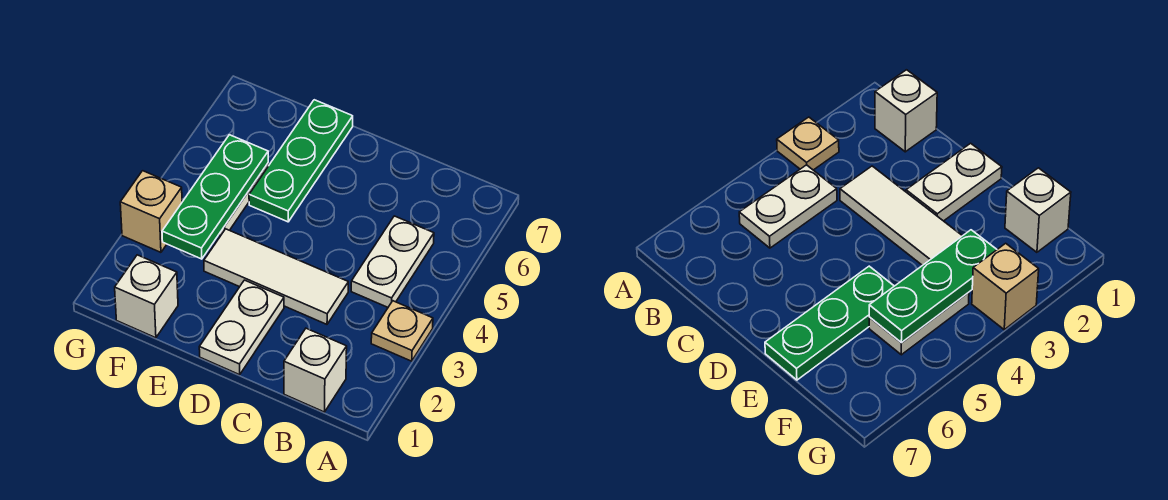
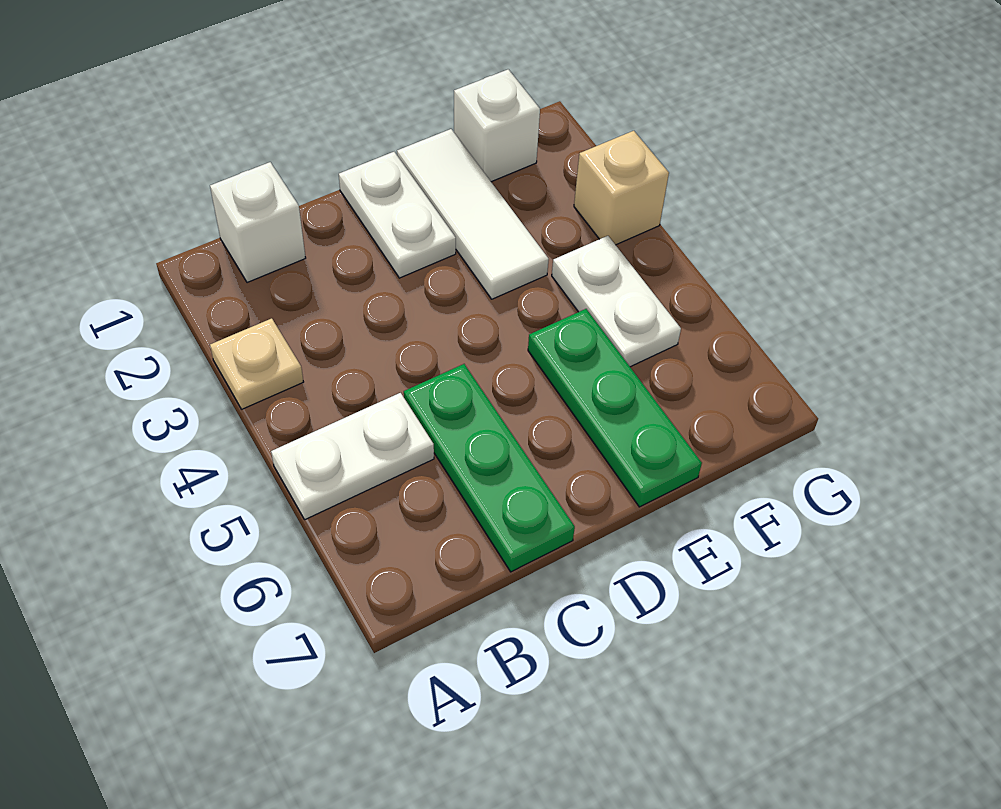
white 1x2 plate [351,216,434,307] -> white 1x2 plate turned to [271,393,434,519]
white 1x3 tile [204,229,348,324] -> white 1x3 tile turned to [397,129,549,299]
green 1x3 plate [162,135,268,259] -> green 1x3 plate moved to [404,364,575,572]

